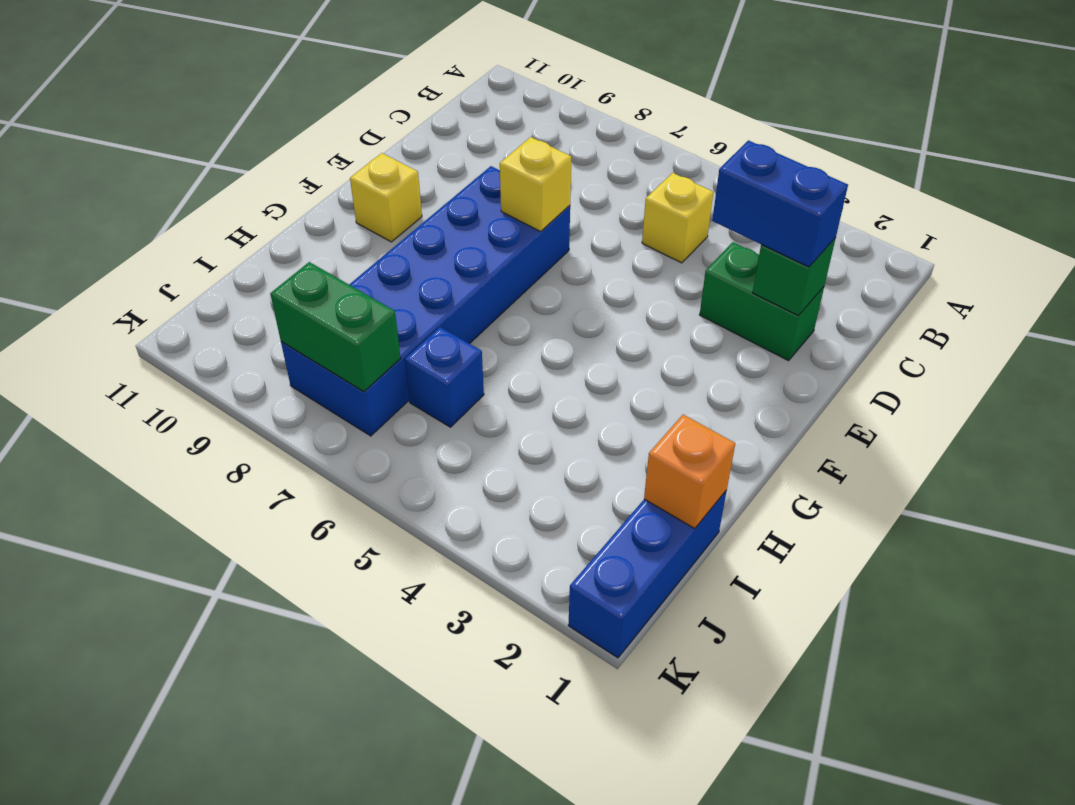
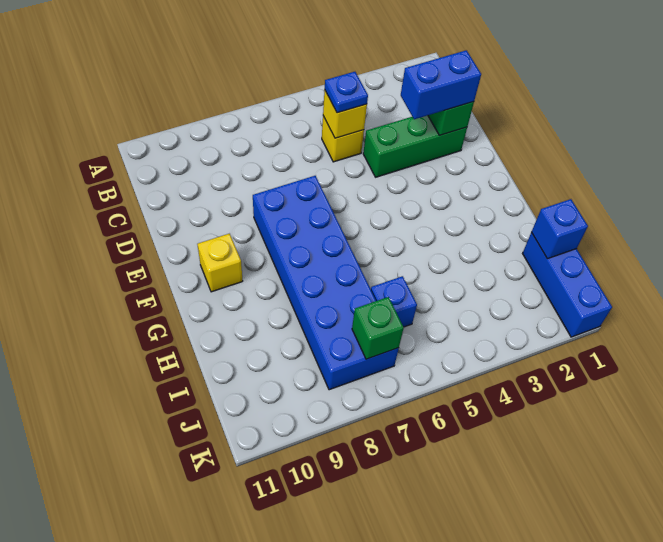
none -> blue 1x1 plate [325,72,368,113]
green 1x2 brick [700,242,824,361] -> green 1x3 brick [363,115,467,177]
yellow 1x1 brick [500,137,571,231] -> yellow 1x1 brick moved to [323,90,367,138]
orange 1x1 brick [644,415,735,529] -> blue 1x1 brick [532,199,588,259]
green 1x2 brick [270,262,401,392] -> green 1x1 brick [352,297,404,359]

